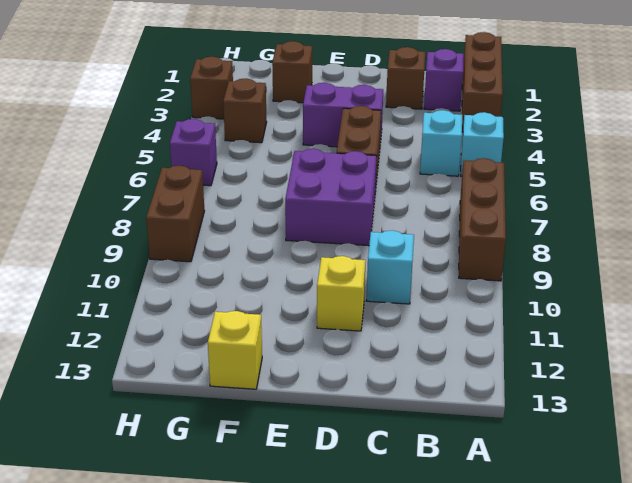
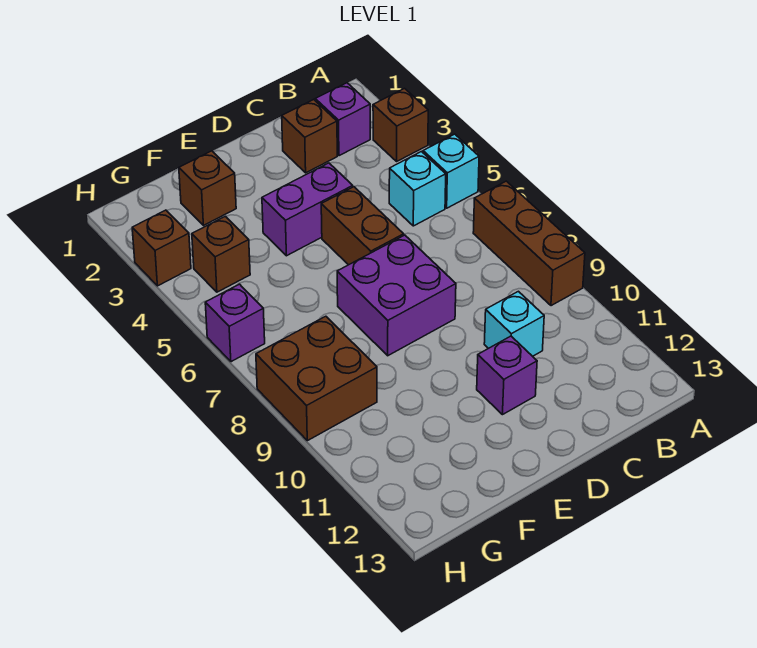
brown 1x3 brick [462,32,503,132] -> brown 1x1 brick [373,89,428,161]
yellow 1x1 brick [317,256,366,331] -> purple 1x1 brick [477,336,537,415]
yellow 1x1 brick [208,311,262,389] -> none
brown 1x2 brick [146,166,204,262] -> brown 2x2 brick [256,316,377,441]

